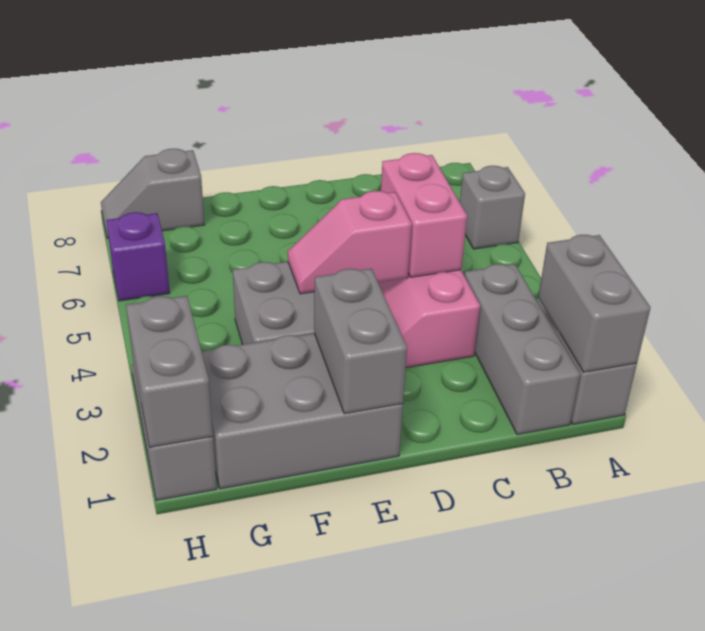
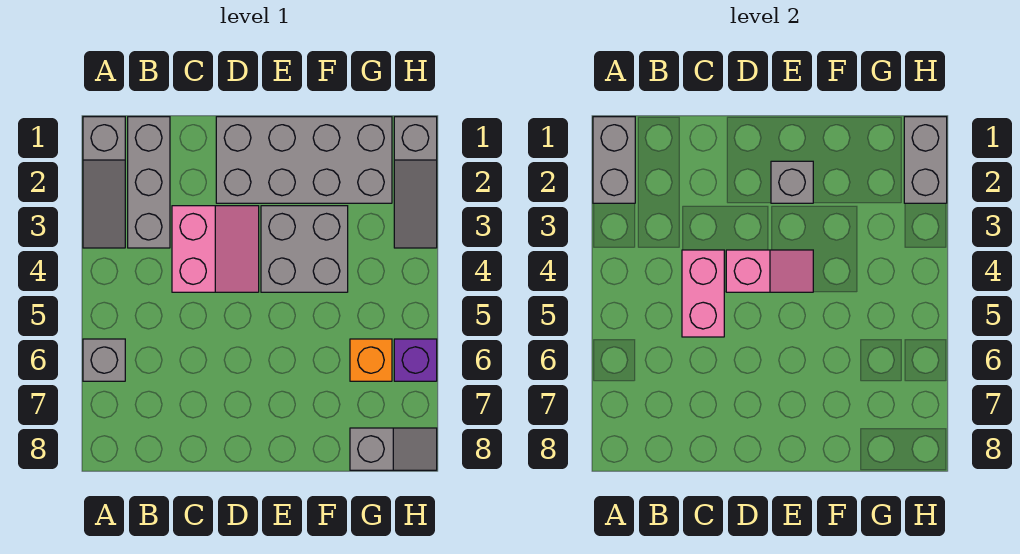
grey 2x3 brick [202,333,403,489] -> grey 2x4 brick [216,117,392,203]
grey 1x2 brick [314,269,407,414] -> grey 1x1 brick [771,161,813,203]
none -> orange 1x1 brick [350,339,392,381]

